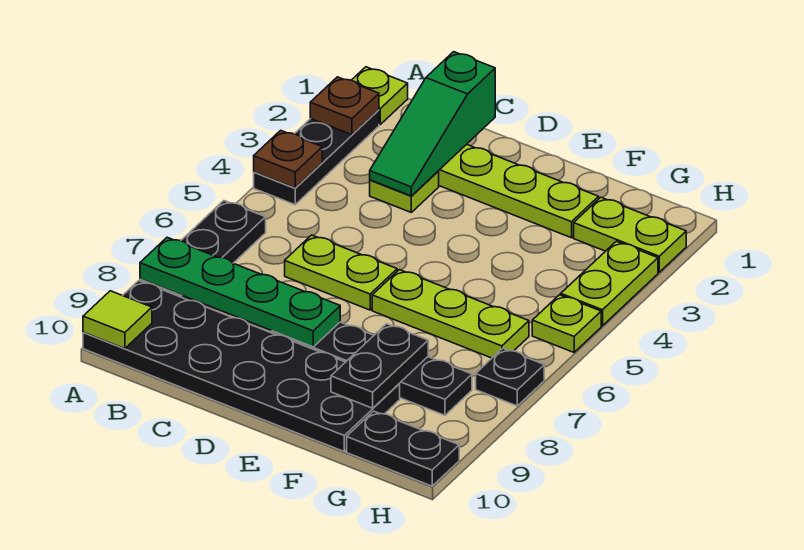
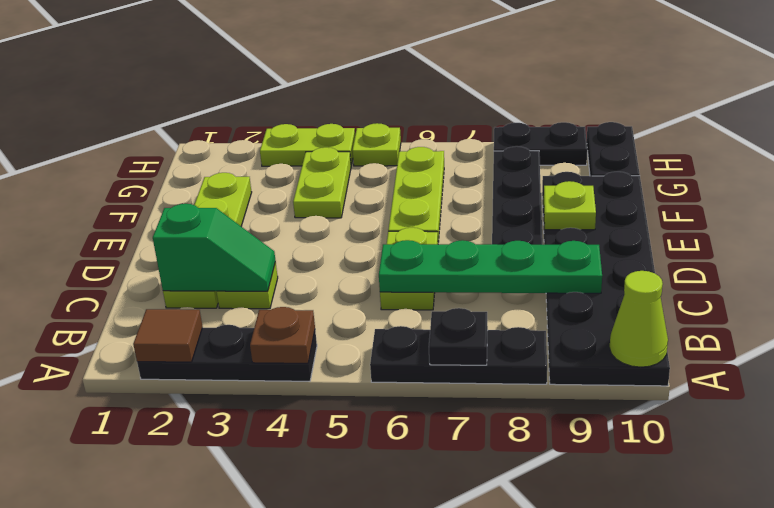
lime 1x1 plate [352,67,408,124] -> lime 1x1 plate moved to [544,181,596,230]
brown 1x1 plate [310,77,379,135] -> brown 1x1 tile [133,309,203,362]
green 1x4 plate [140,237,340,347] -> green 1x4 plate turned to [379,240,602,293]
lime 1x1 tile [83,291,152,349] -> lime 1x1 cone [610,271,668,367]
green 1x3 slope [370,52,495,196] -> green 1x2 slope [153,204,276,291]
black 1x2 plate [331,324,428,408] -> black 1x2 plate moved to [494,122,587,165]
lime 1x2 plate [574,197,686,272] -> lime 1x2 plate moved to [293,147,351,218]
black 1x1 plate [476,348,544,406] -> black 1x1 plate moved to [429,308,488,365]

